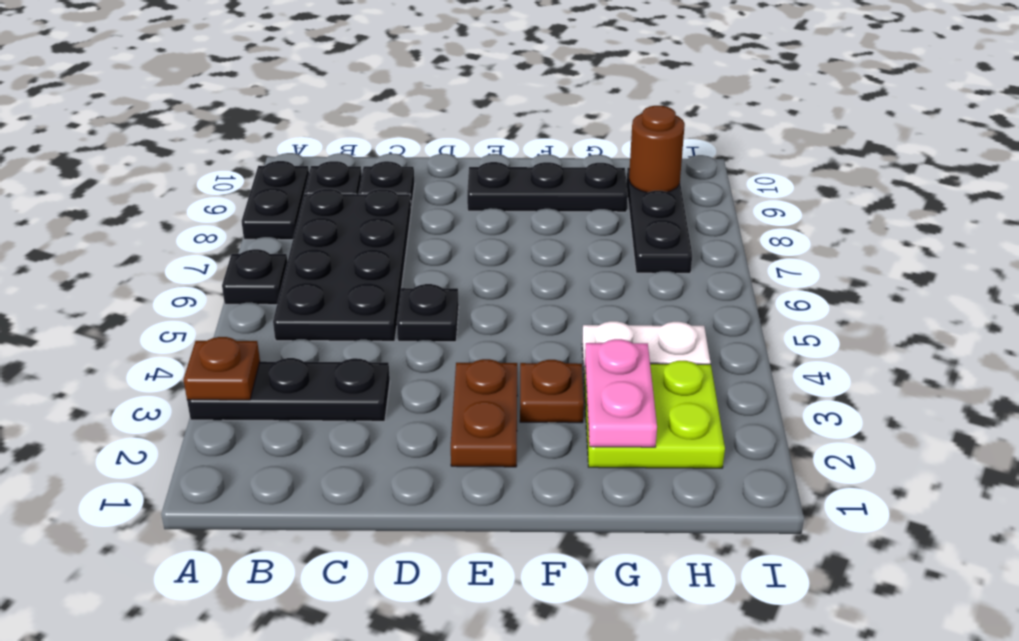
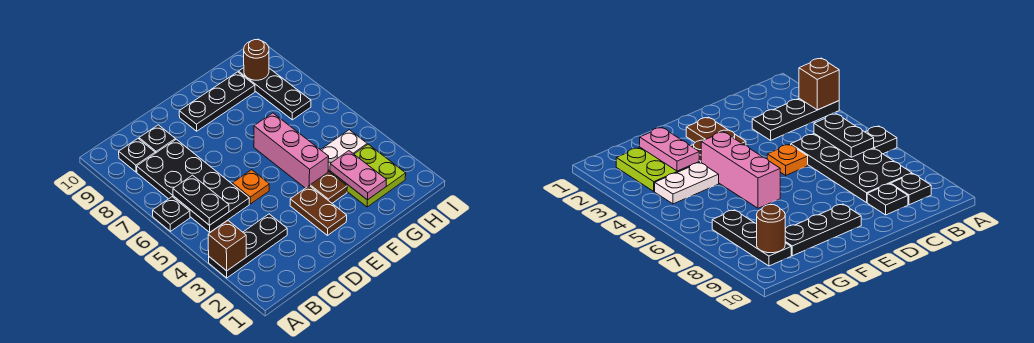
brown 1x1 plate [183,337,260,400] -> brown 1x1 brick [208,221,246,271]
black 1x2 plate [241,161,309,240] -> black 1x2 plate moved to [173,175,229,225]
black 1x1 plate [397,284,459,342] -> orange 1x1 plate [232,170,269,204]
none -> pink 1x3 brick [254,113,329,188]

